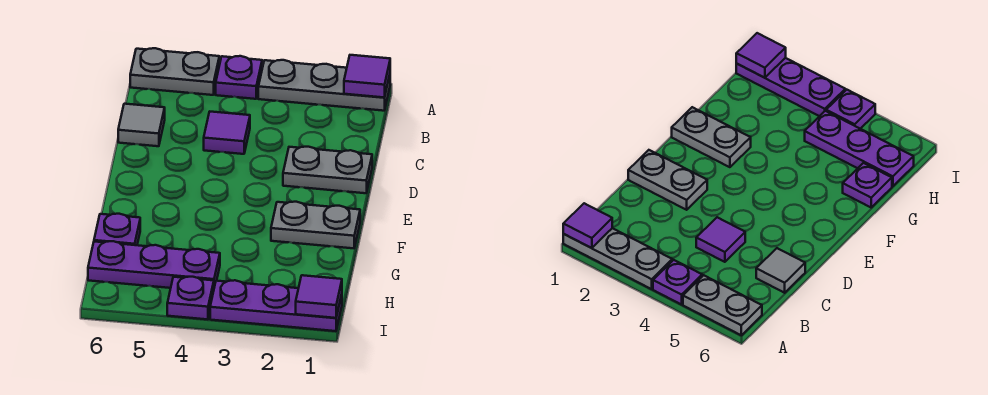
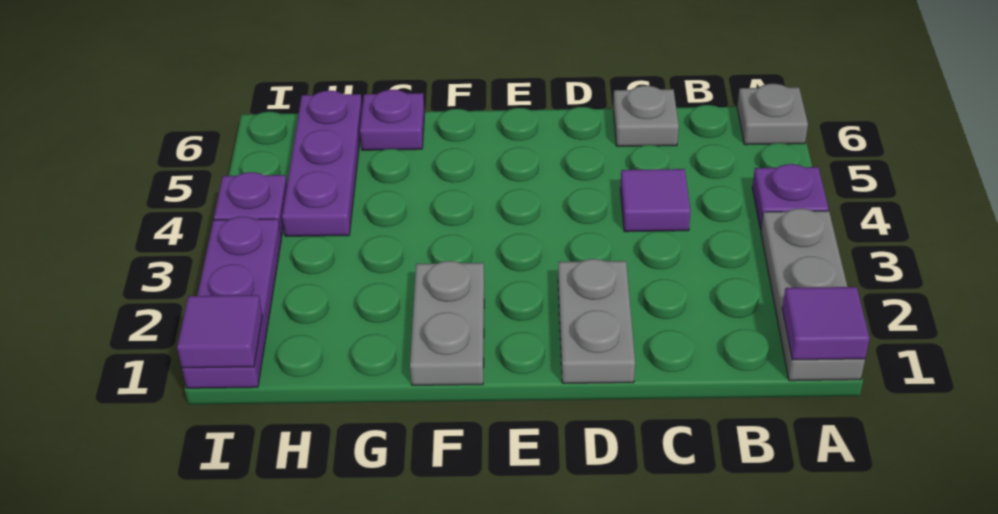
grey 1x2 plate [130,48,219,95] -> grey 1x1 plate [737,84,808,145]
grey 1x1 tile [118,104,165,146] -> grey 1x1 plate [613,86,679,146]

